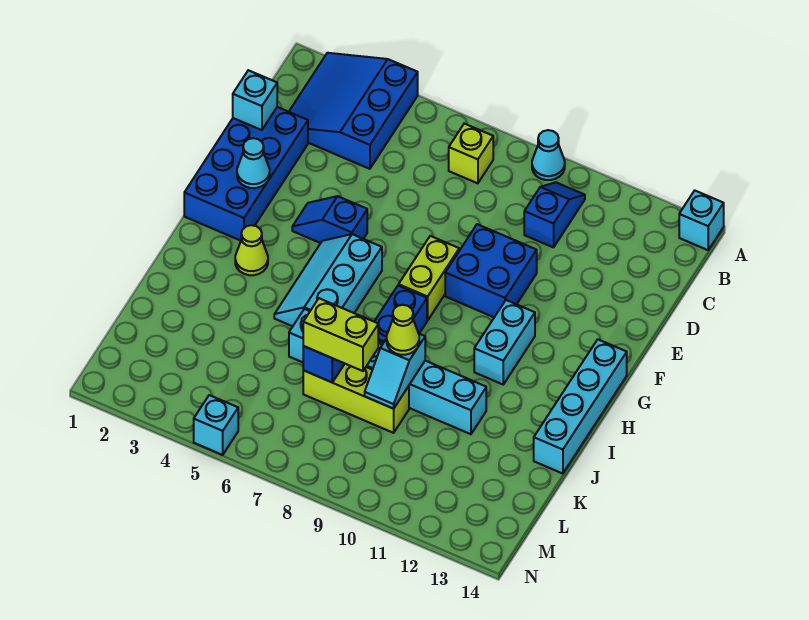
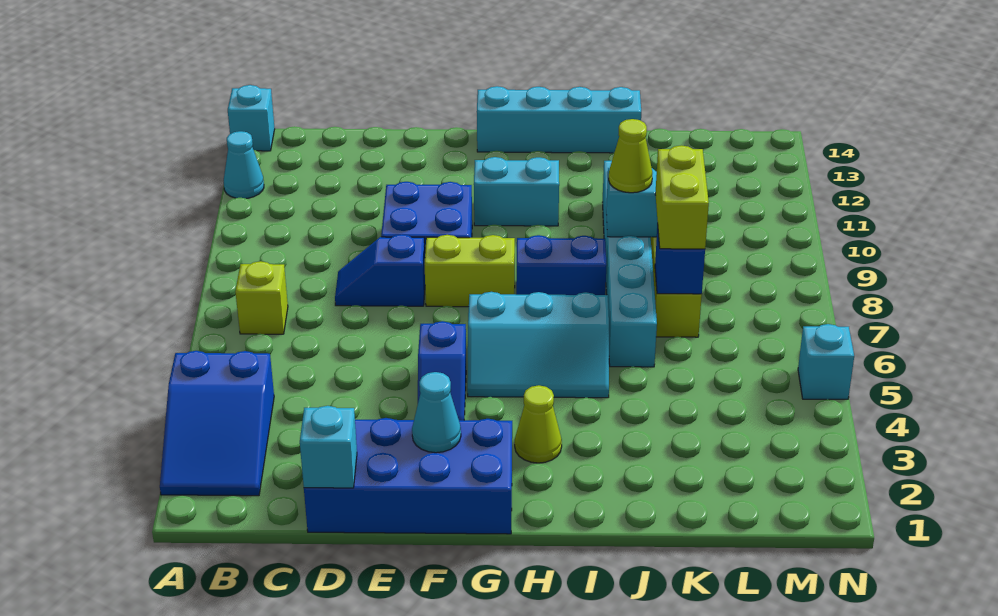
blue 3x3 slope [289,53,418,169] -> blue 2x3 slope [160,351,274,496]
cyan 1x1 cone [532,130,565,180] -> cyan 1x1 cone moved to [224,131,264,198]
blue 1x2 slope [524,182,585,247] -> blue 1x2 slope moved to [335,234,425,306]

